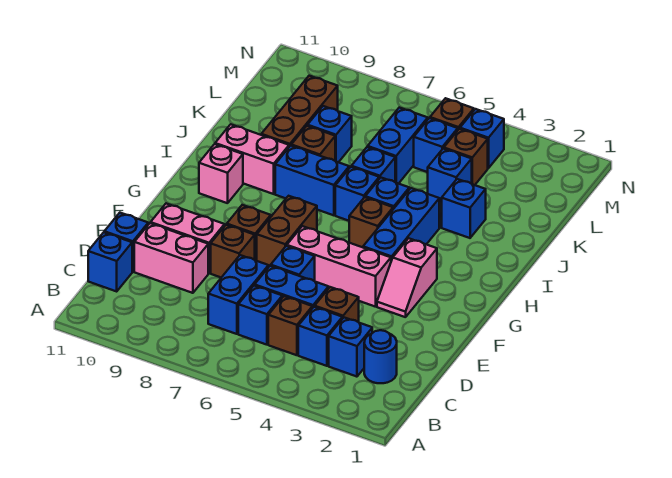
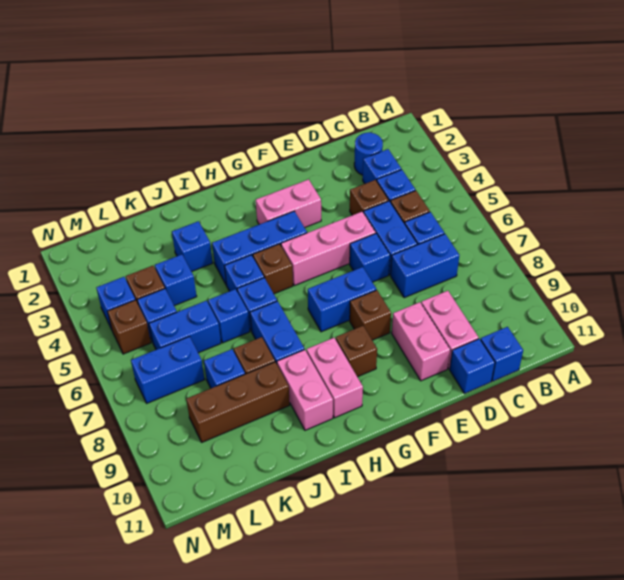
brown 1x1 brick [211,225,255,277] -> brown 1x1 brick moved to [336,326,377,377]
pink 1x2 slope [377,238,437,317] -> pink 1x2 brick [256,179,321,228]
pink 1x3 brick [287,226,391,307] -> pink 1x3 brick turned to [281,212,376,286]
brown 1x2 brick [257,196,317,267] -> blue 1x2 brick [308,267,376,332]
pink 1x1 brick [199,144,243,203] -> pink 1x2 brick [307,338,363,418]
none -> blue 1x2 brick [131,336,205,403]

